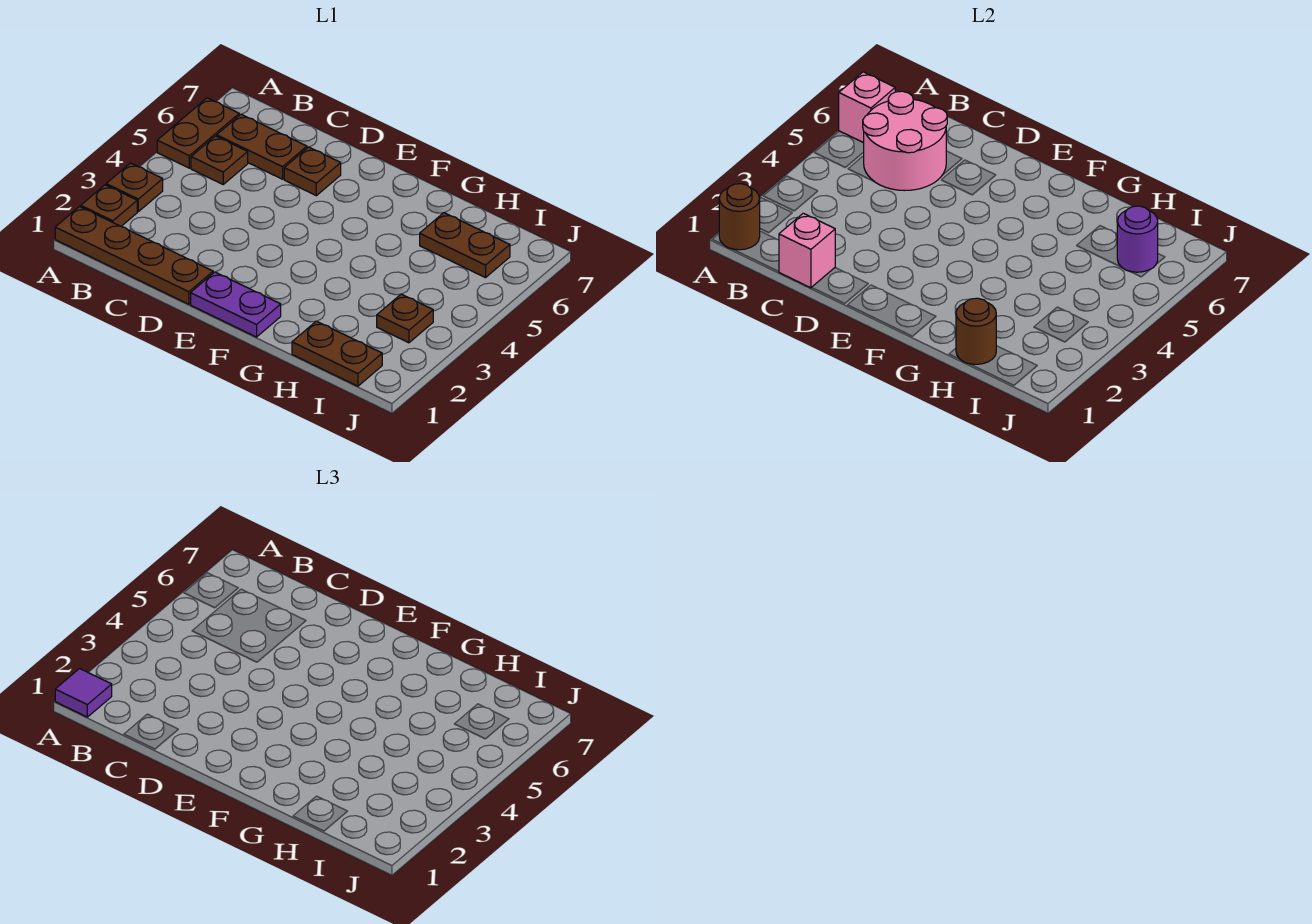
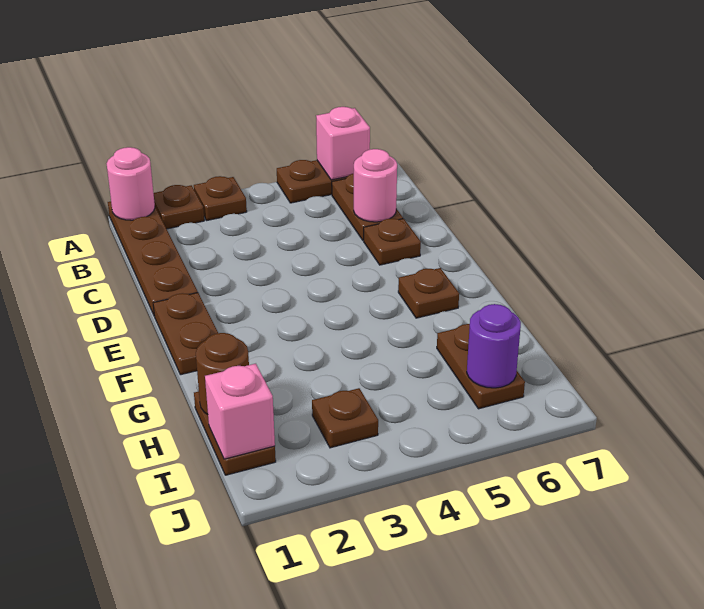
brown 1x1 round brick [719,184,760,250] -> pink 1x1 round brick [107,147,155,220]
purple 1x1 tile [55,669,112,717] -> none
brown 1x1 plate [191,136,248,184] -> brown 1x1 plate moved to [398,268,459,318]
pink 2x2 round brick [863,91,947,191] -> pink 1x1 round brick [354,149,397,222]
pink 1x1 brick [779,213,835,288] -> pink 1x1 brick moved to [205,364,275,459]
purple 1x2 plate [191,272,281,337] -> brown 1x2 plate [153,293,218,375]

